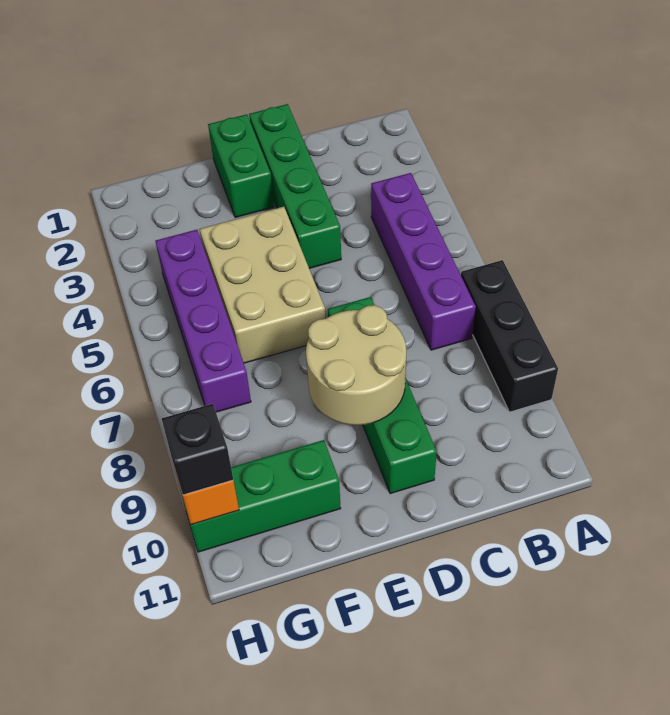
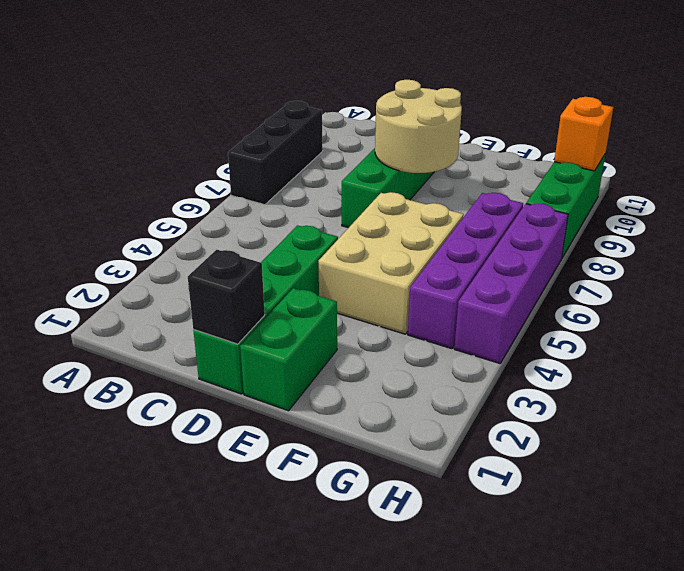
purple 1x4 brick [371,173,476,350] -> purple 1x4 brick moved to [454,204,568,363]
green 1x3 brick [182,440,341,552] -> green 1x3 brick turned to [526,155,605,258]
black 1x1 brick [162,404,233,495] -> black 1x1 brick moved to [188,250,265,344]

